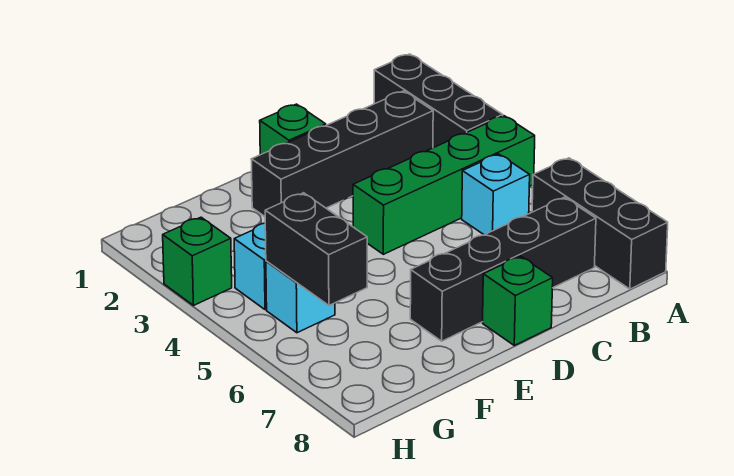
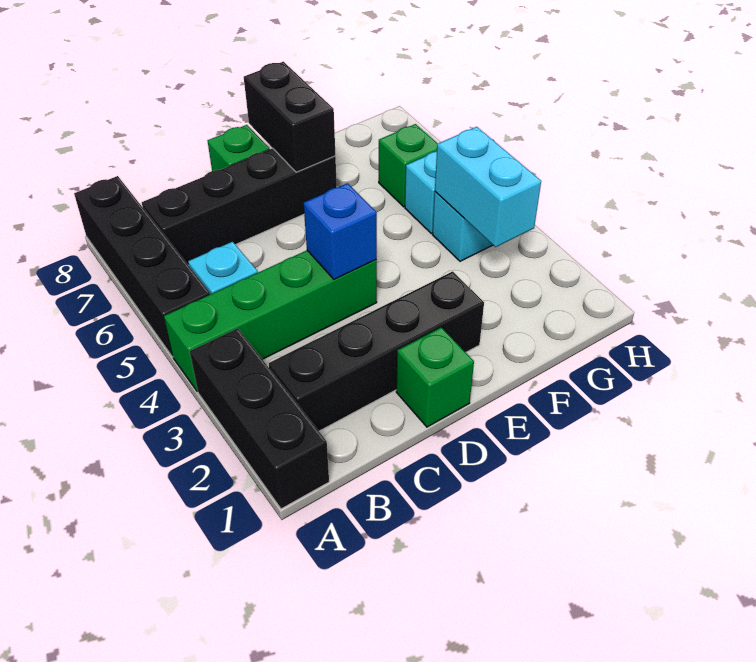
black 1x3 brick [532,158,668,289] -> black 1x4 brick [74,176,210,357]
none -> blue 1x1 brick [304,183,377,279]
none -> cyan 1x2 brick [435,127,541,247]
black 1x2 brick [265,193,367,305] -> black 1x2 brick moved to [244,62,335,172]
green 1x1 brick [163,217,232,306] -> green 1x1 brick moved to [379,124,438,207]

